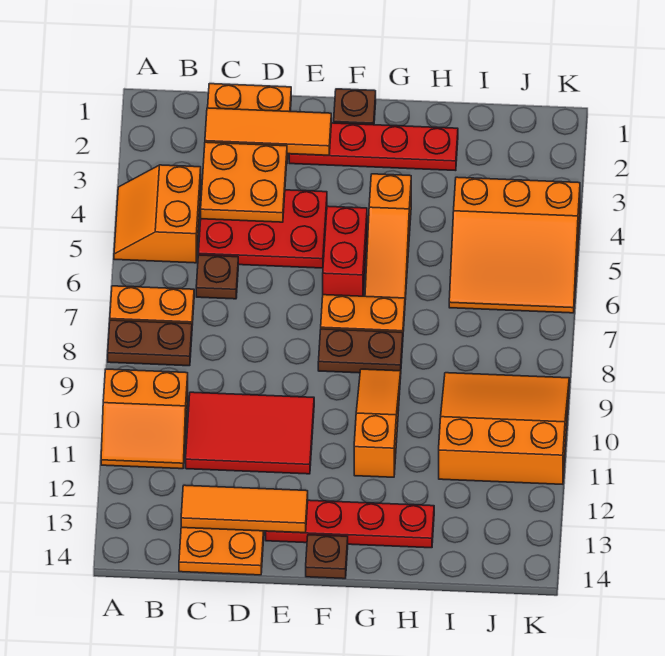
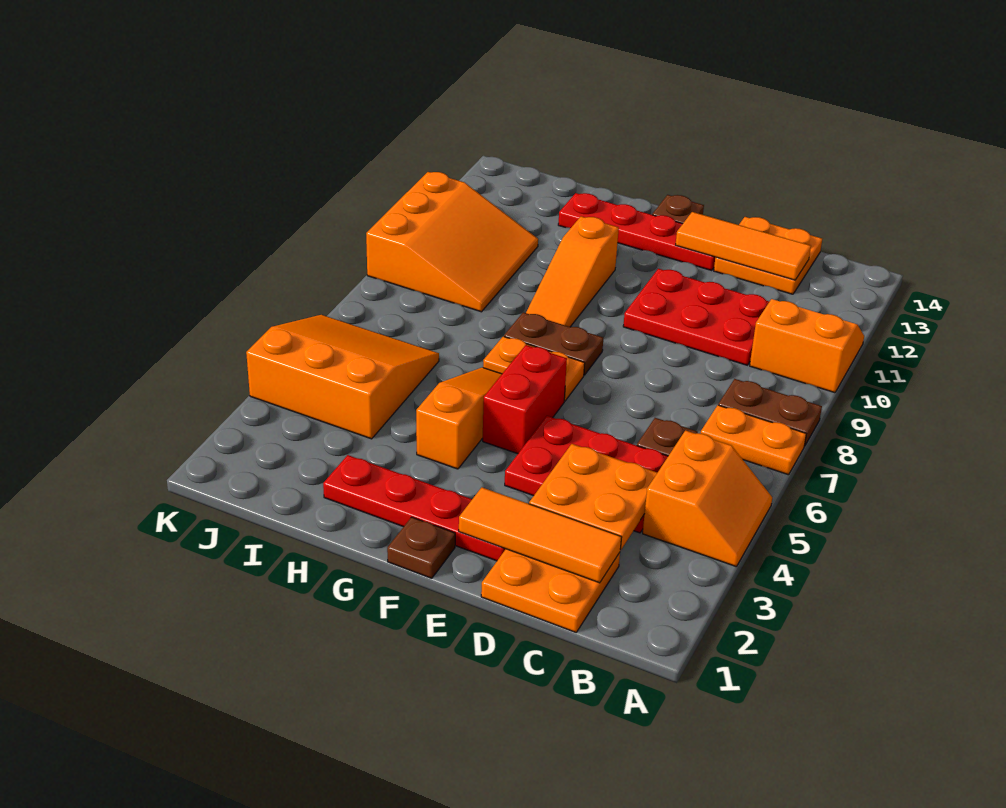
red 2x3 tile [186,392,314,474] -> red 2x3 plate [623,269,769,365]
orange 3x3 slope [439,373,569,484] -> orange 3x3 slope turned to [366,172,538,312]

